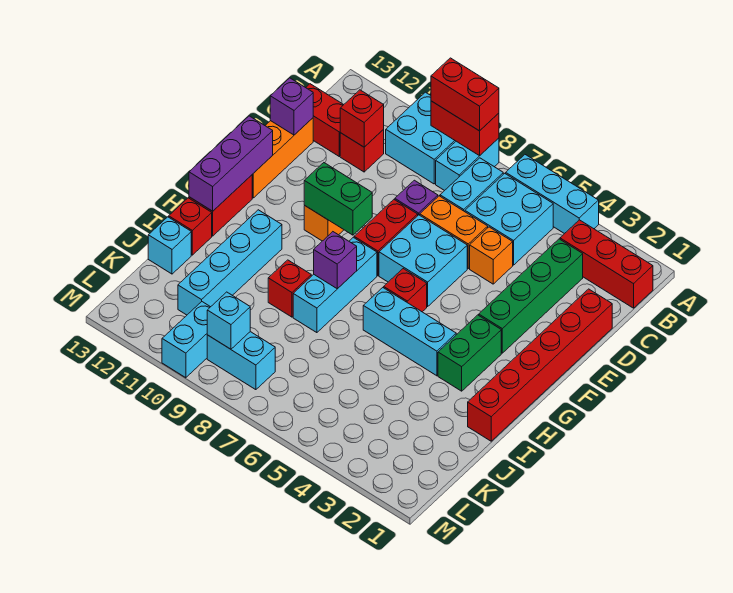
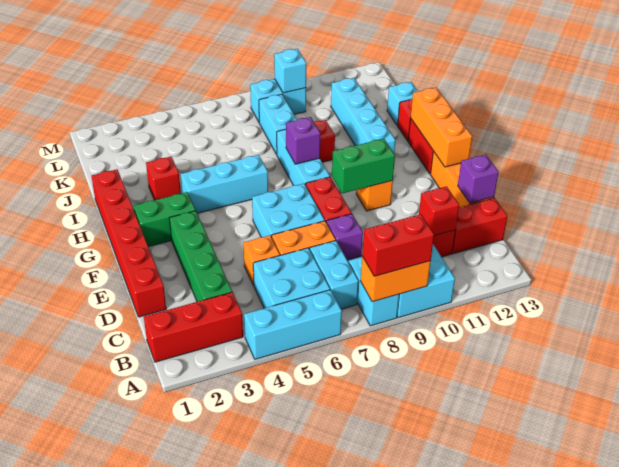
red 1x2 brick [431,101,499,156] -> orange 1x2 brick [361,256,431,302]
purple 1x3 brick [189,116,273,211] -> orange 1x3 brick [411,88,472,167]
green 1x2 brick [438,315,501,391] -> green 1x2 brick turned to [134,192,196,247]
red 1x1 brick [384,269,427,312] -> red 1x1 brick moved to [146,156,181,200]
cyan 1x2 brick [162,302,210,378] -> cyan 1x2 brick moved to [259,94,297,154]

